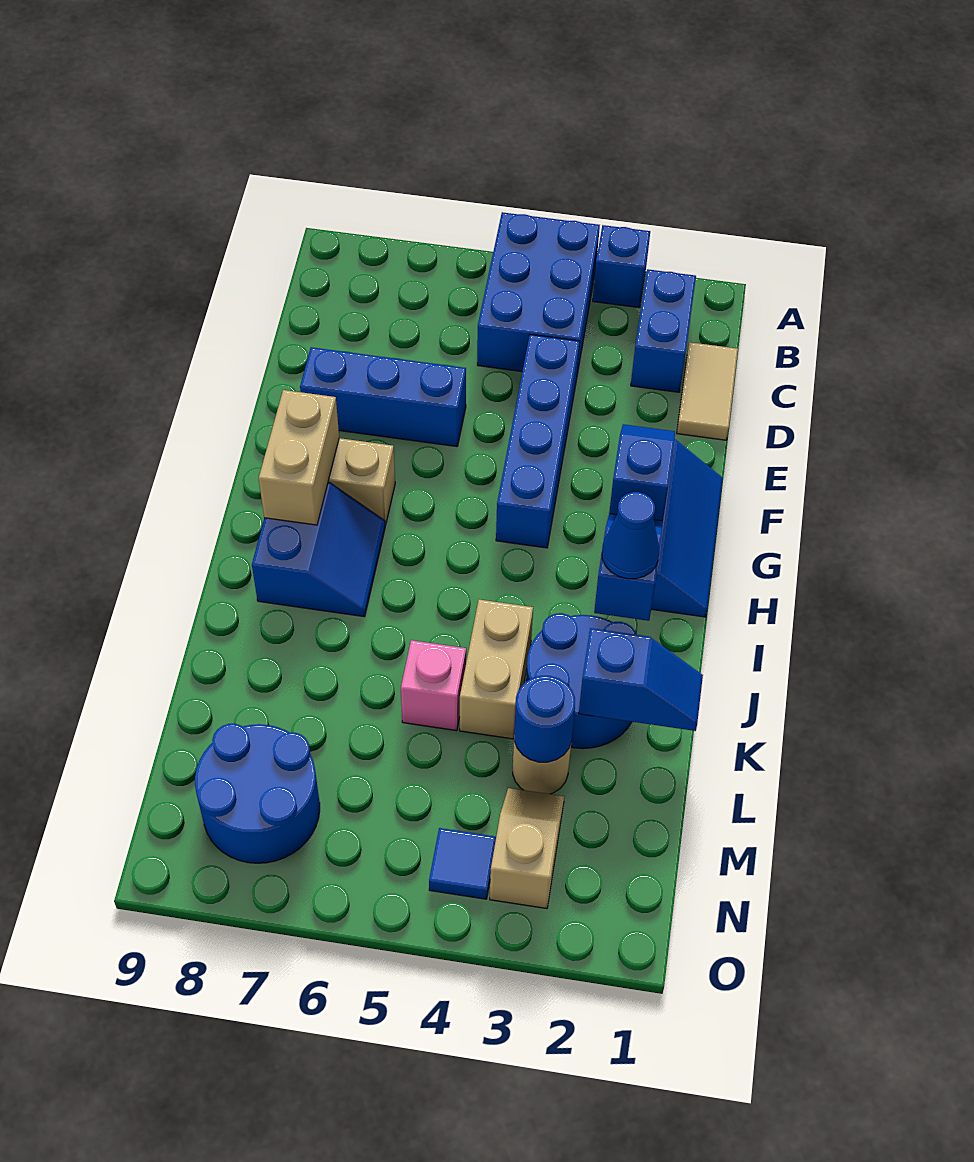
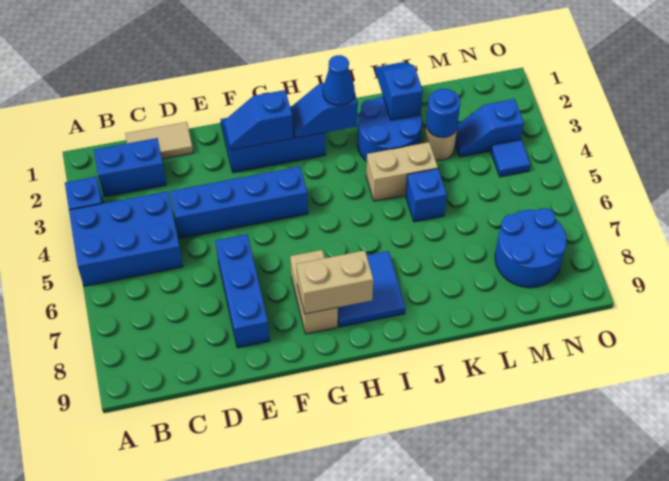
blue 2x2 slope [252,482,385,617] -> blue 2x2 tile [338,251,405,327]
pink 1x1 brick [401,640,466,731] -> blue 1x1 brick [406,169,447,222]
tan 1x2 slope [490,788,564,909] -> blue 1x2 slope [455,99,524,157]

